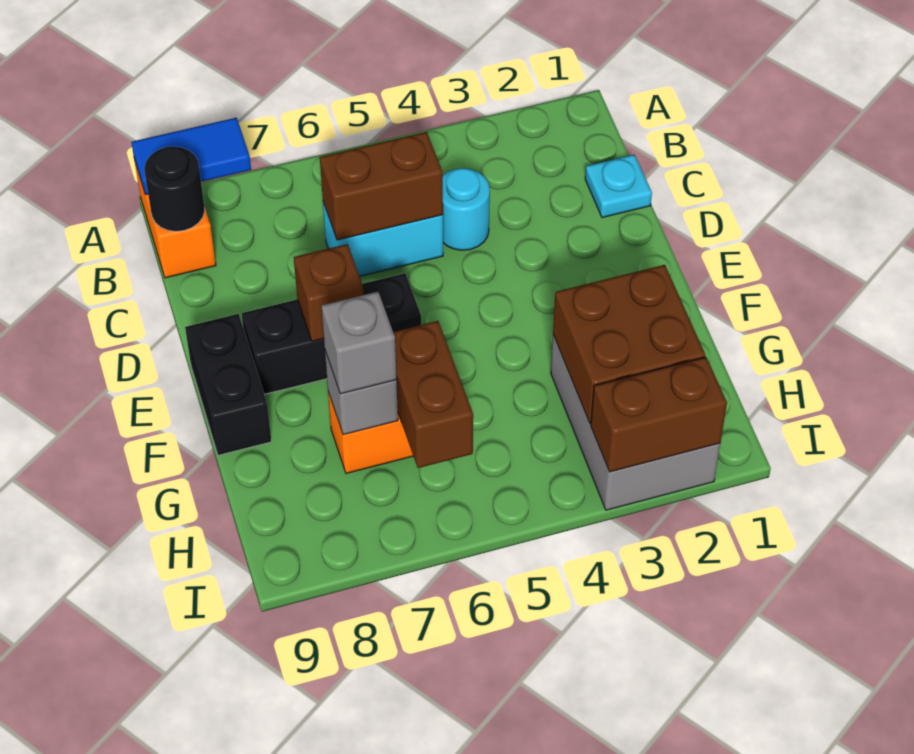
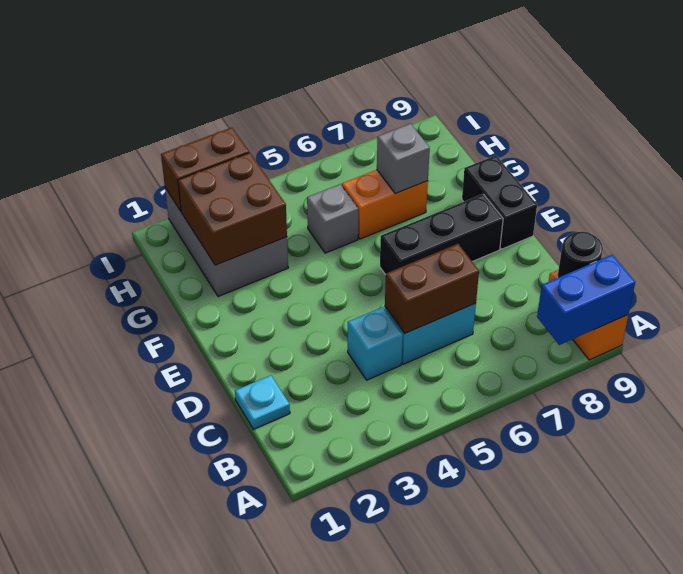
blue 1x2 tile [131,118,251,195] -> blue 1x2 brick [537,255,635,345]
cyan 1x1 round brick [443,168,490,250] -> cyan 1x1 brick [348,307,403,380]
brown 1x1 brick [294,244,364,341] -> none
brown 1x2 brick [393,321,473,468] -> none
grey 1x1 brick [322,292,396,394] -> grey 1x1 brick moved to [307,184,358,253]

